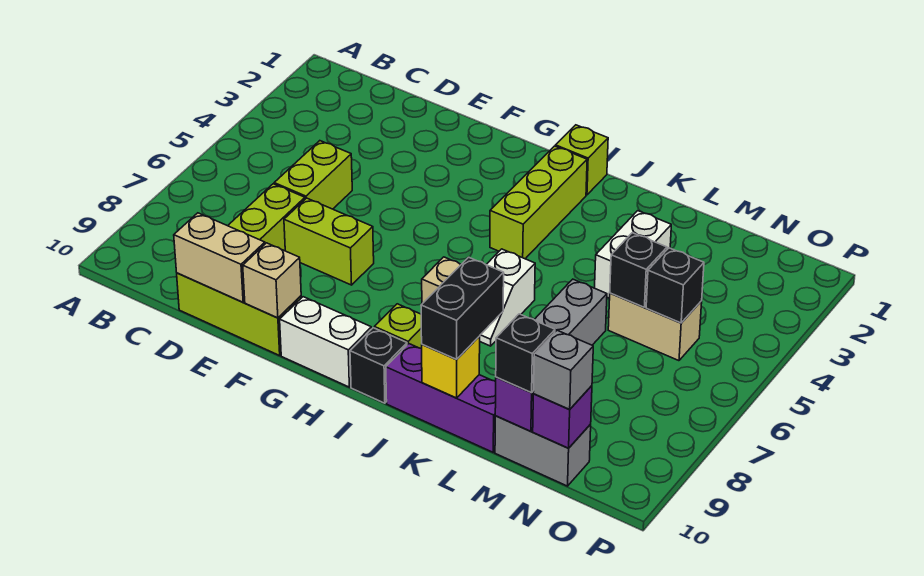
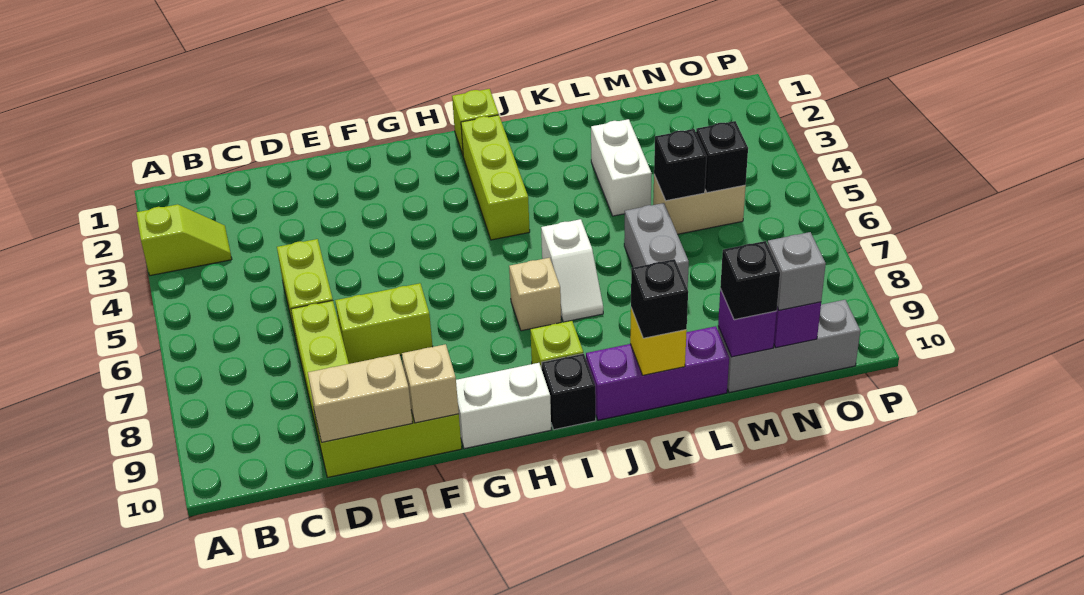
none -> lime 1x2 slope [136,204,232,276]
black 1x2 brick [421,257,504,359] -> black 1x1 brick [631,259,688,338]
grey 1x2 brick [495,416,591,486] -> grey 1x3 brick [718,300,860,393]

